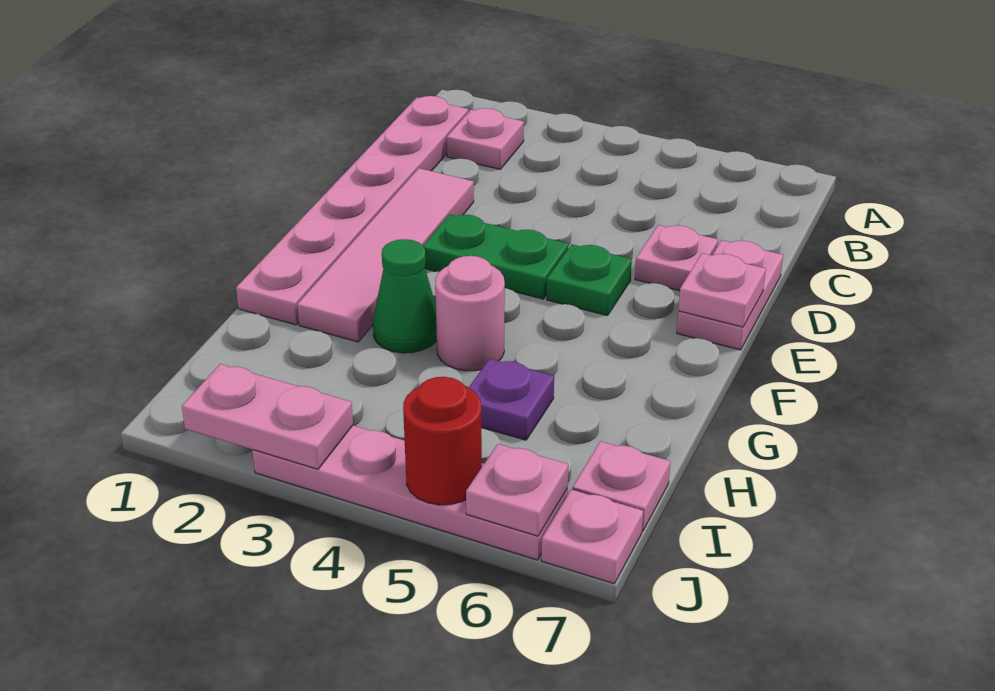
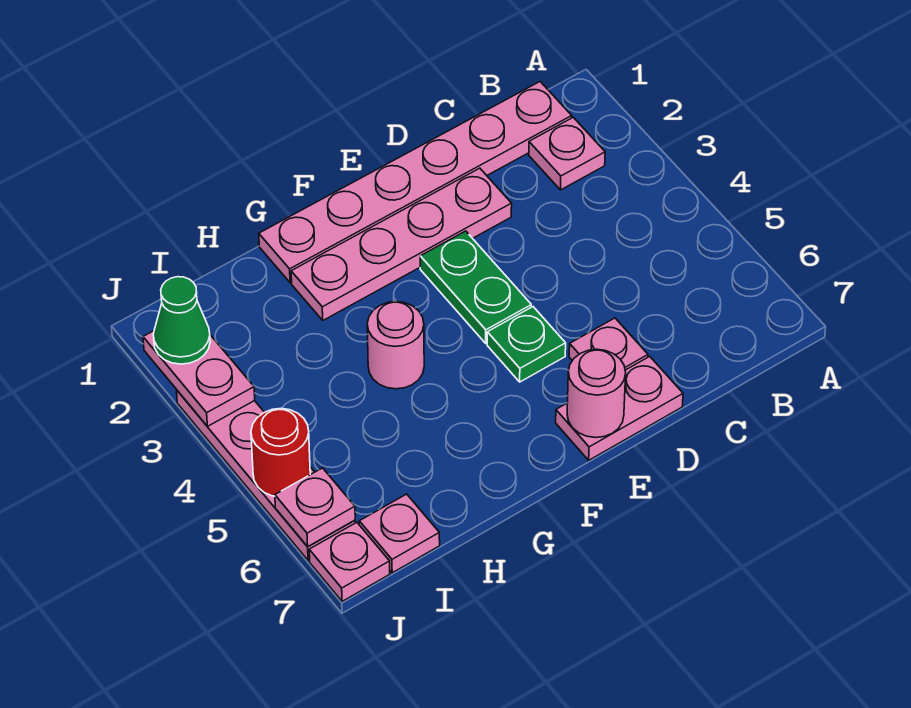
pink 1x4 tile [297,168,474,342] -> pink 1x4 plate [291,168,512,320]
pink 1x1 plate [678,253,766,327] -> pink 1x1 round brick [567,349,626,438]
green 1x1 cone [373,239,437,353] -> green 1x1 cone moved to [153,277,210,364]
purple 1x1 plate [469,359,554,440] -> none

